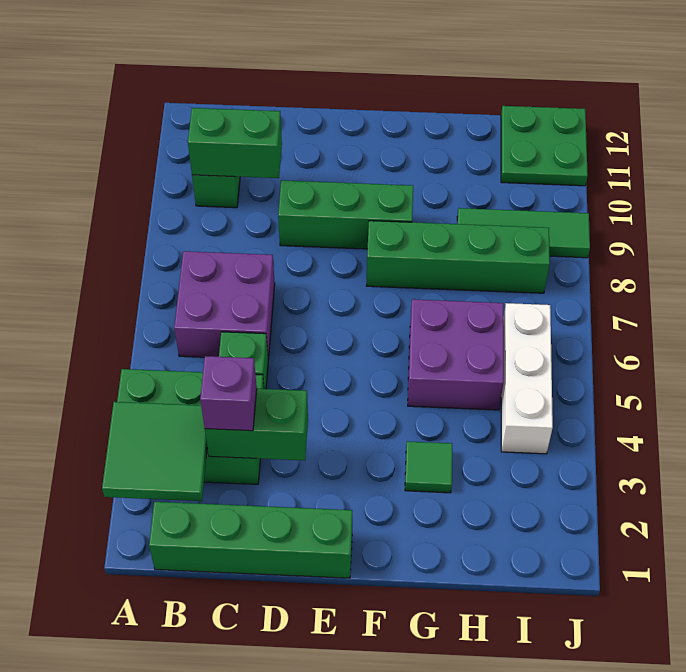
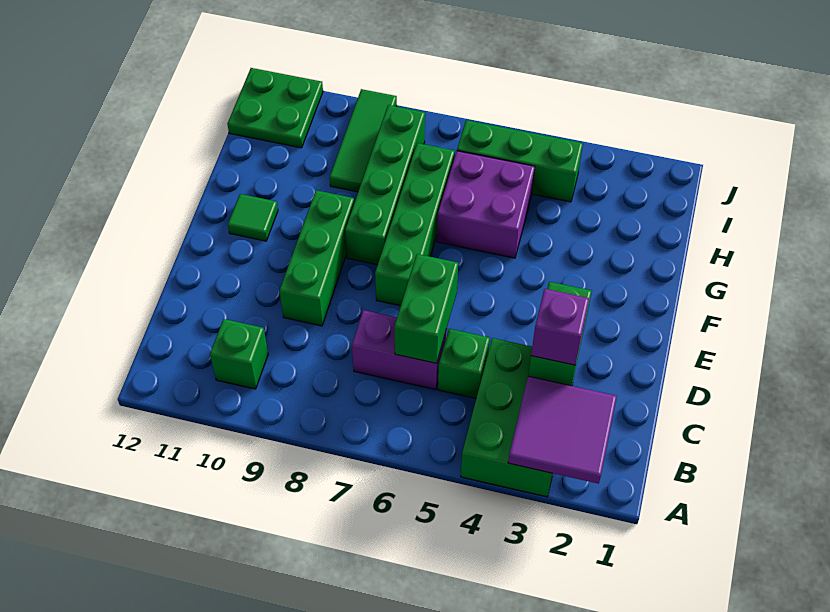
green 2x2 tile [102,402,207,501] -> purple 2x2 tile [508,376,617,484]
green 1x4 brick [149,502,352,578] -> green 1x4 brick moved to [375,143,455,306]
purple 2x2 brick [174,251,275,359] -> purple 1x2 brick [352,310,447,390]
green 1x2 brick [188,108,282,178] -> green 1x2 brick moved to [394,254,458,363]
green 1x1 tile [405,441,452,493] -> green 1x1 tile moved to [228,194,278,241]
white 1x3 brick [501,303,553,454] -> green 1x3 brick [457,120,583,202]

